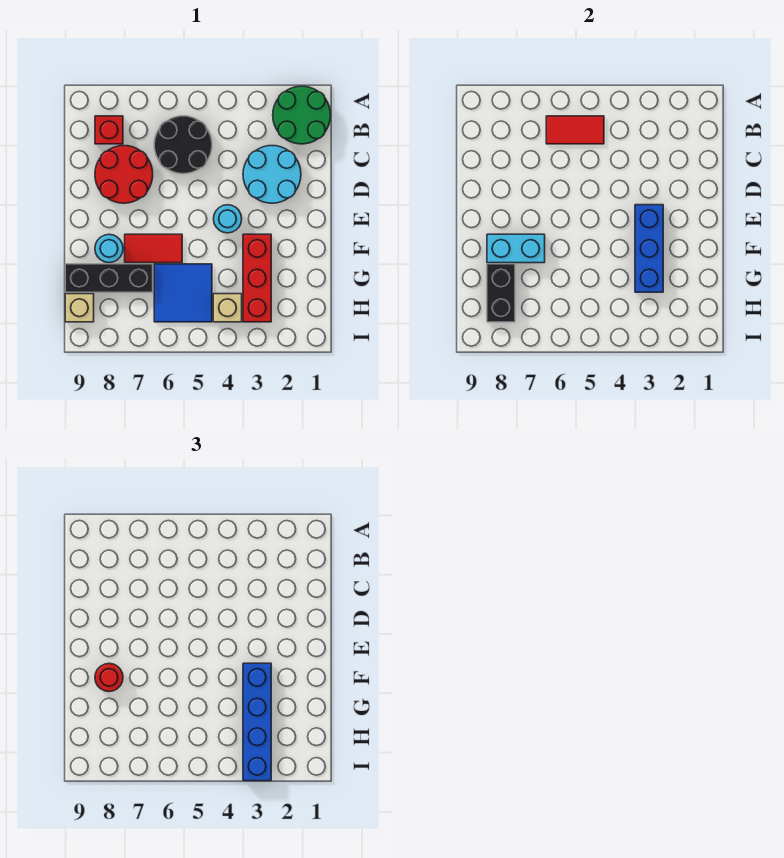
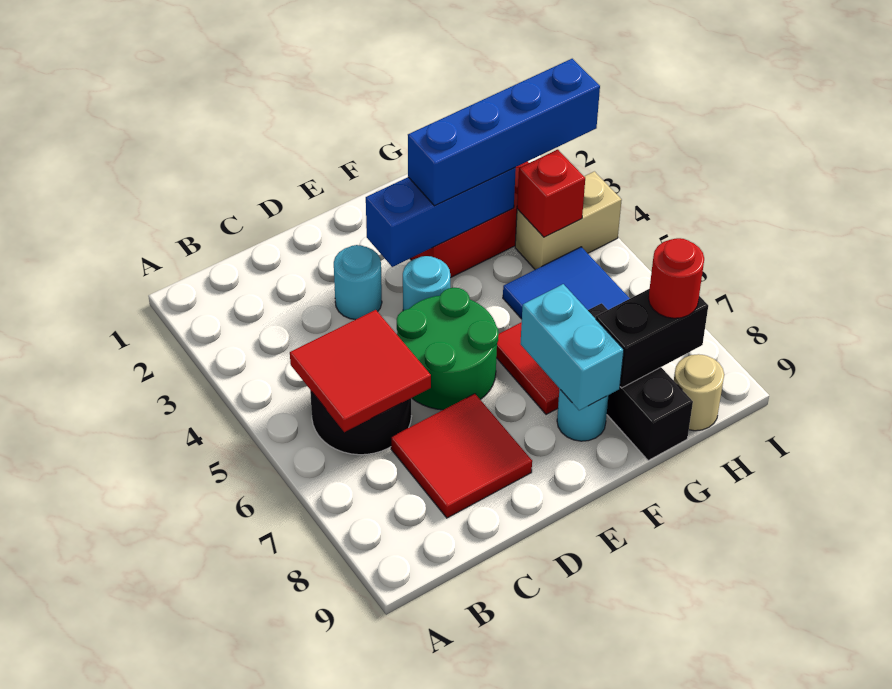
green 2x2 round brick [273,86,331,144] -> green 2x2 round brick moved to [397,288,499,410]
red 1x2 tile [546,116,604,144] -> red 2x2 tile [290,310,431,432]
red 1x1 brick [95,116,123,144] -> red 1x1 brick moved to [517,150,585,237]
cyan 2x2 round brick [243,146,301,203] -> cyan 1x1 round brick [334,245,382,320]
red 2x2 round brick [95,146,153,203] -> red 2x2 tile [391,394,532,518]
red 1x1 round brick [95,663,123,692] -> red 1x1 round brick moved to [648,238,704,318]
tan 1x1 brick [213,294,242,322] -> tan 1x2 brick [515,171,622,270]
tan 1x1 brick [65,294,94,322] -> tan 1x1 round brick [674,354,724,431]

